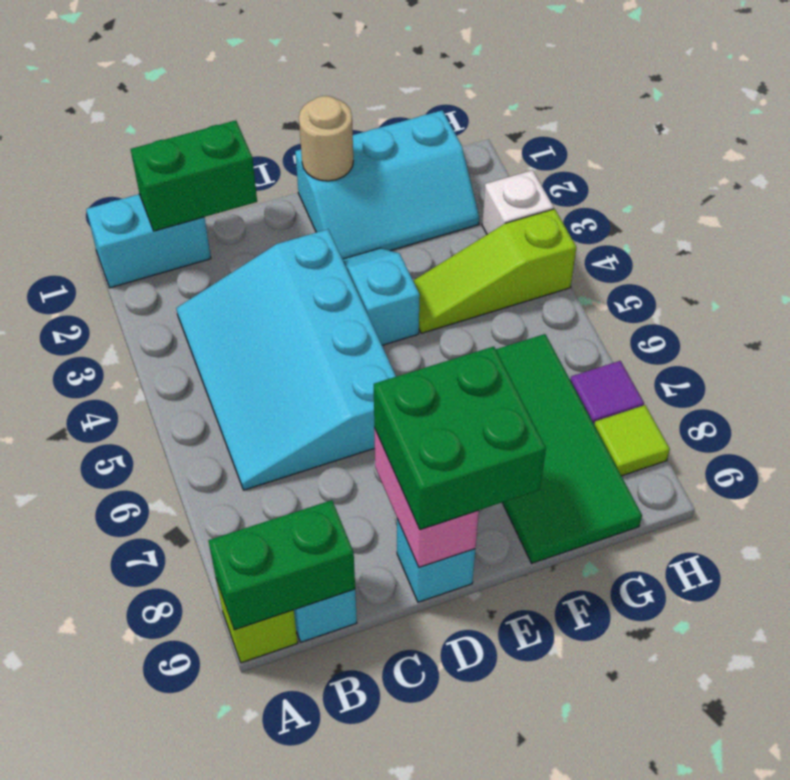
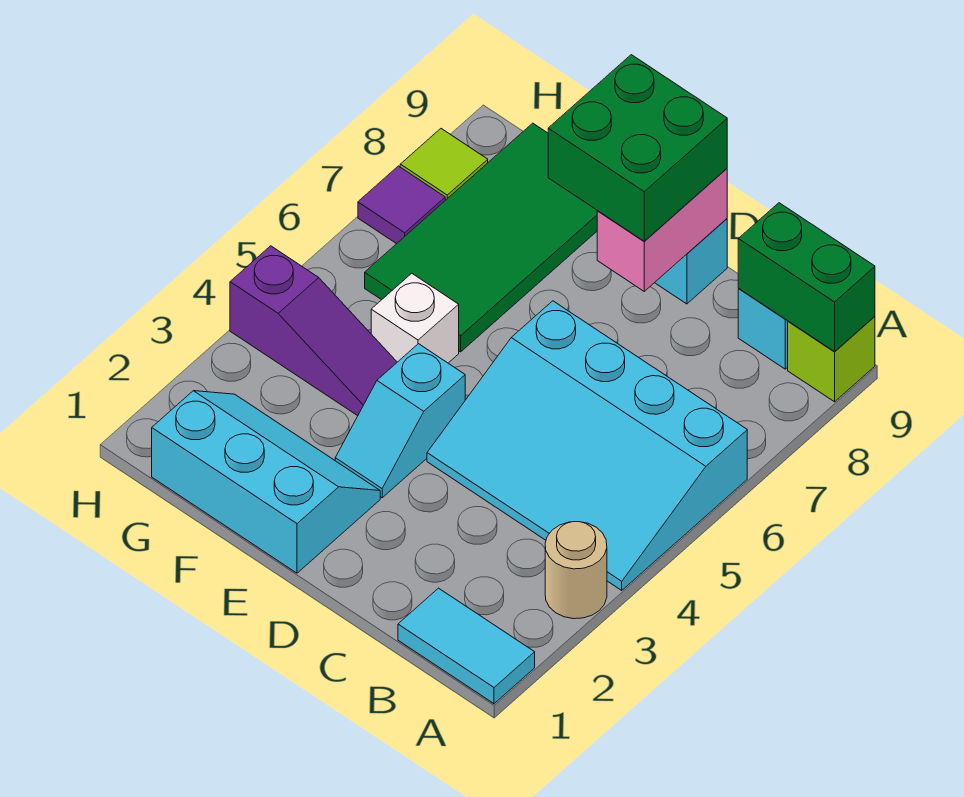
cyan 1x2 brick [86,194,211,288] -> cyan 1x2 tile [398,588,535,704]
green 1x2 brick [131,120,257,231] -> none
cyan 3x4 slope [176,229,396,490] -> cyan 3x4 slope turned to [427,301,747,590]
tan 1x1 round brick [299,96,353,181] -> tan 1x1 round brick moved to [545,522,607,619]
lime 1x3 slope [413,209,576,333] -> purple 1x3 slope [230,246,397,416]
white 1x1 brick [482,170,554,234] -> white 1x1 brick moved to [371,273,459,363]

